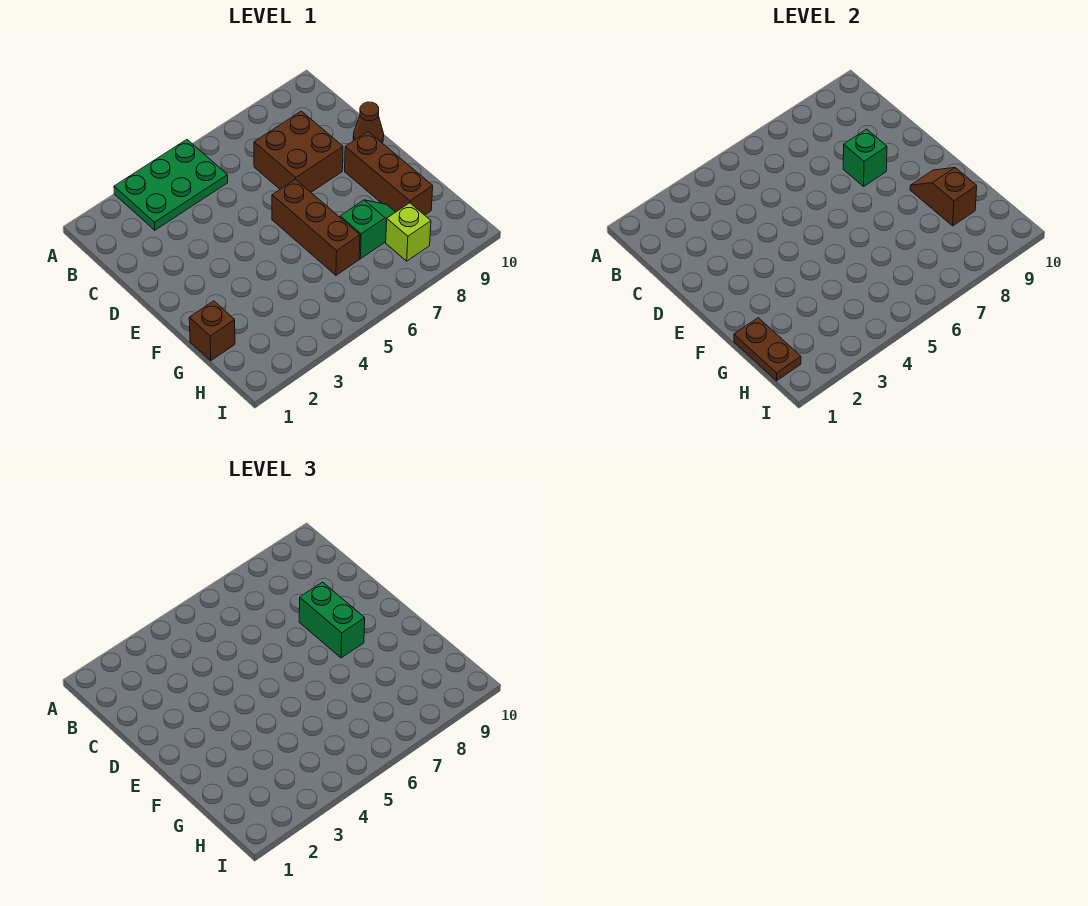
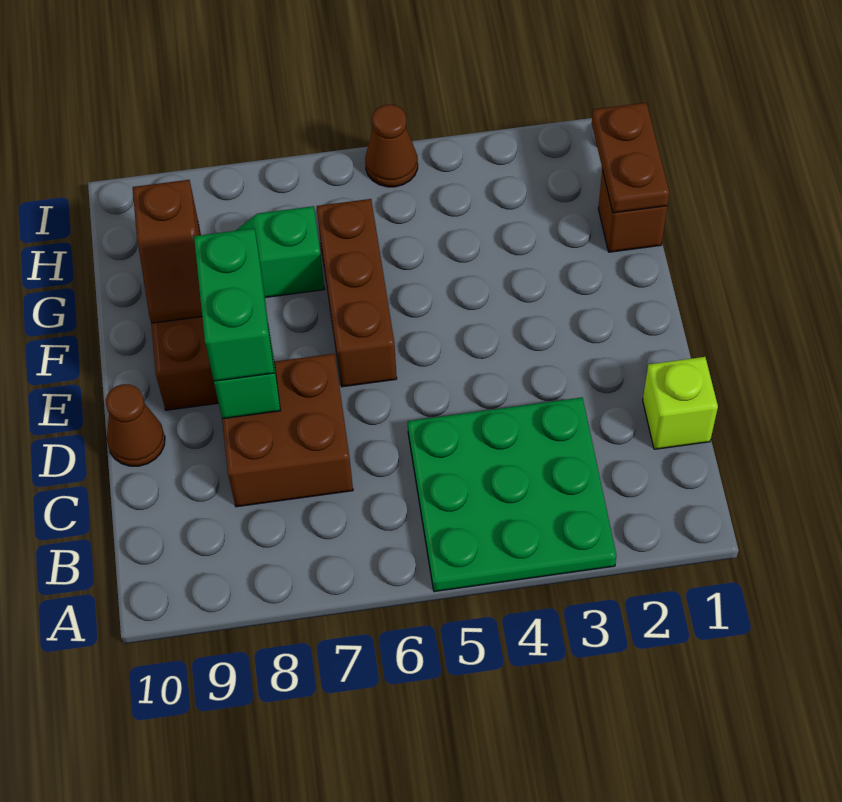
green 2x3 plate [114,140,228,230] -> green 3x3 plate [407,397,616,592]
lime 1x1 brick [386,203,431,261] -> lime 1x1 brick moved to [643,357,718,449]
none -> brown 1x1 cone [365,105,418,187]

